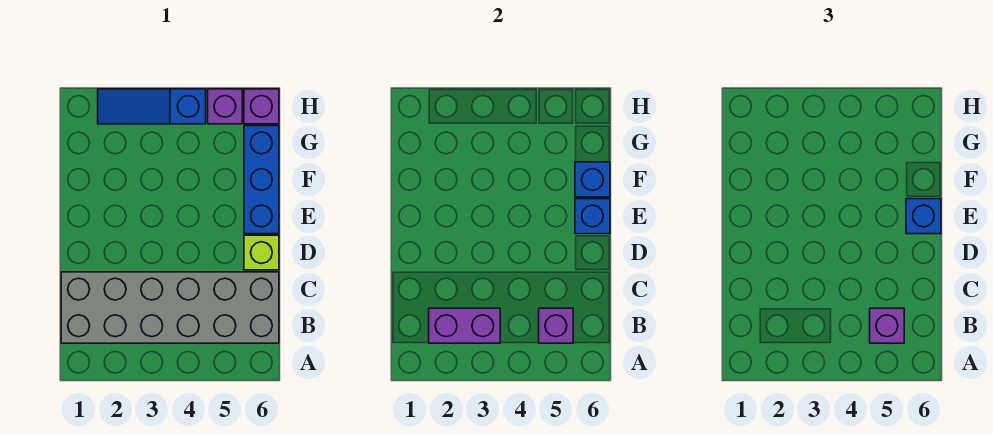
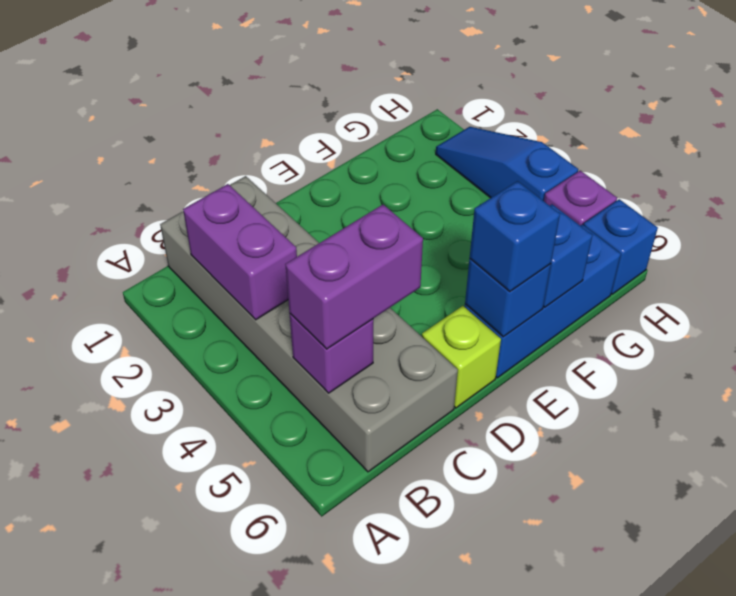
purple 1x1 brick [870,308,904,343] -> purple 1x2 brick [285,205,423,349]
purple 1x1 brick [244,89,279,124] -> blue 1x1 brick [584,199,658,294]

